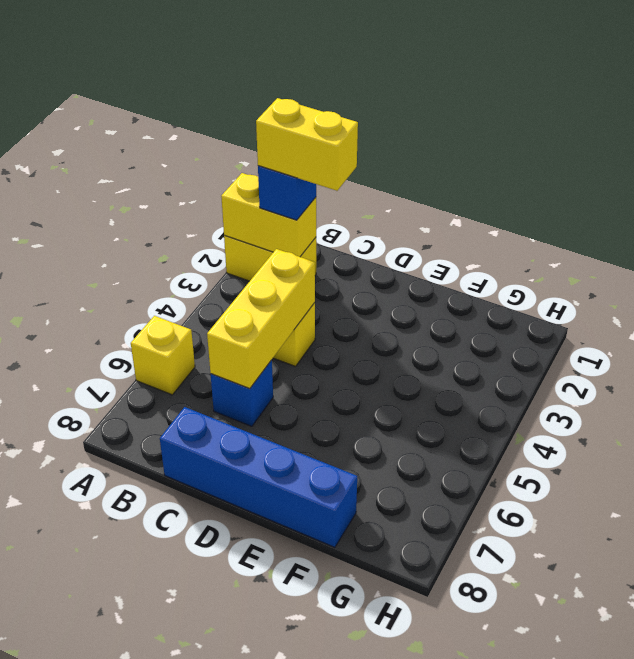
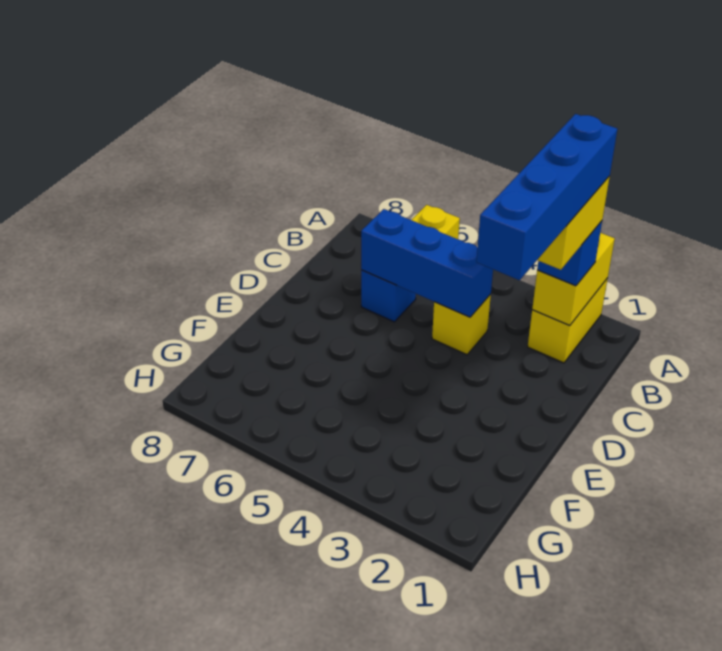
yellow 1x3 brick [207,249,315,389] -> blue 1x3 brick [361,209,493,317]
blue 1x4 brick [160,407,357,547] -> blue 1x4 brick moved to [476,114,617,280]

